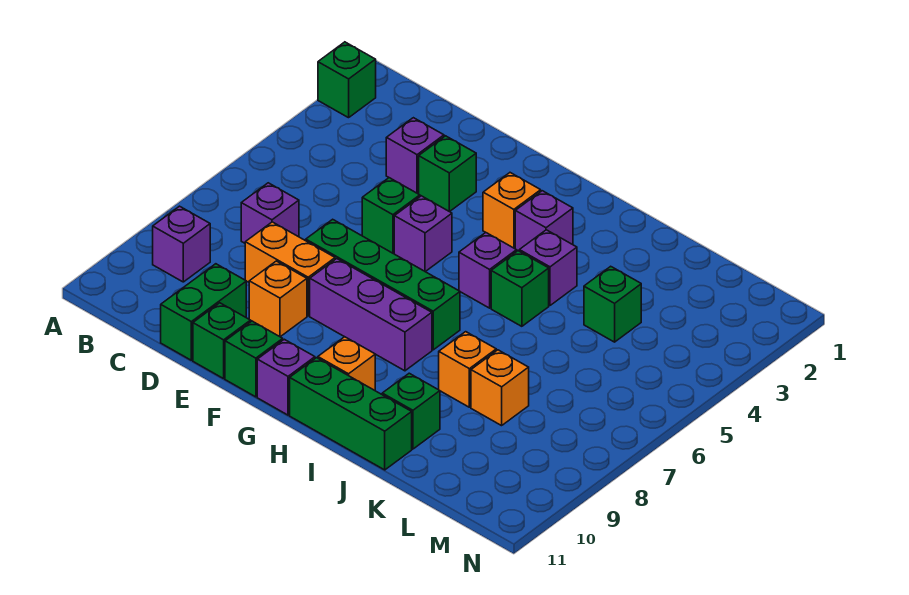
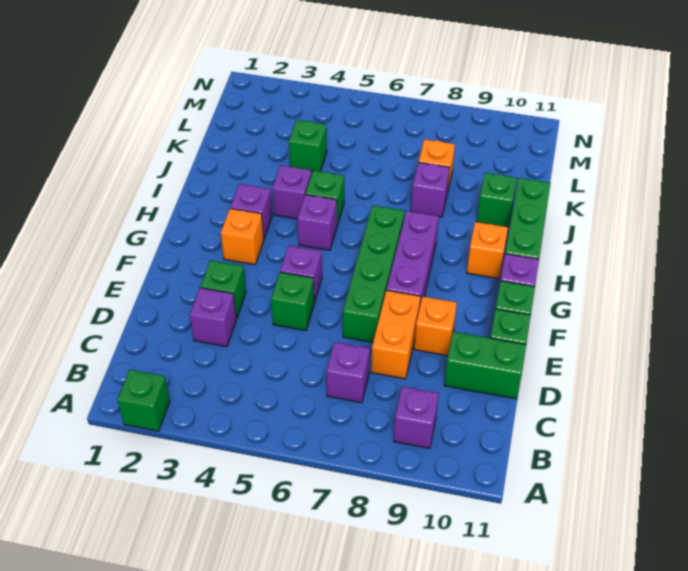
orange 1x1 brick [439,332,496,407] -> purple 1x1 brick [411,162,450,217]

